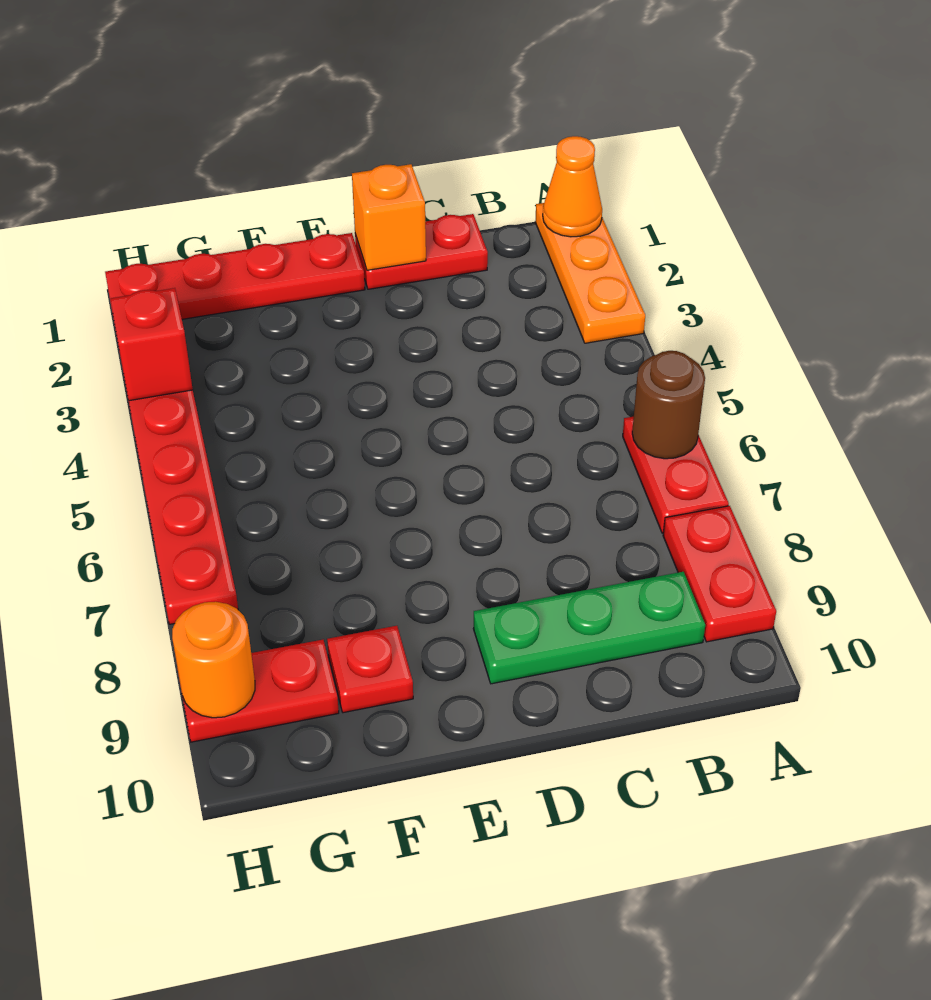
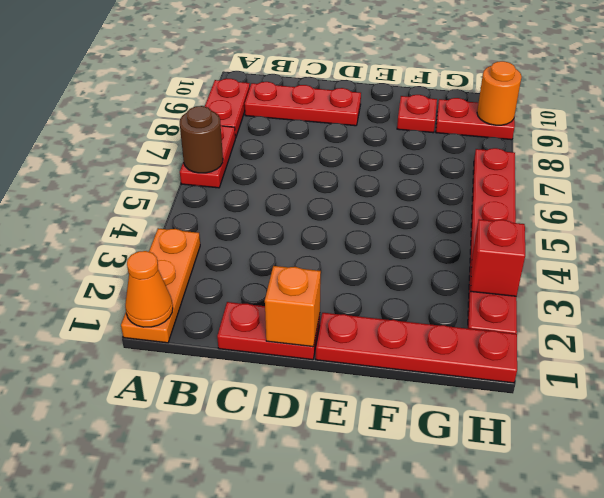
green 1x3 plate [473,572,705,684] -> red 1x3 plate [245,82,361,126]

